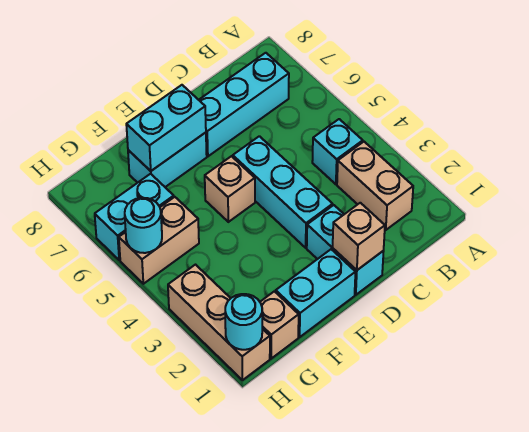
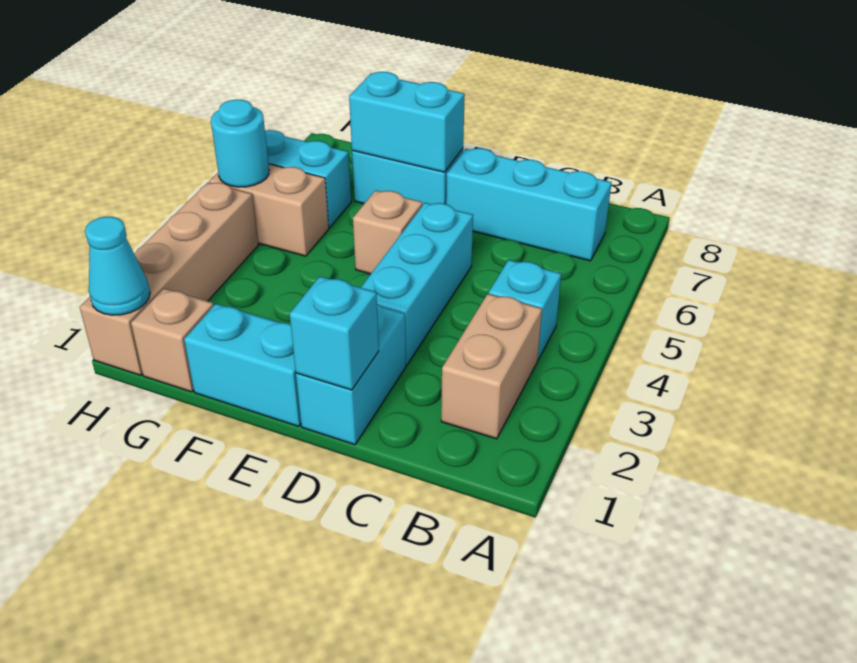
tan 1x1 brick [333,203,385,270] -> cyan 1x1 brick [290,277,379,390]
tan 1x3 brick [168,265,270,380] -> tan 1x4 brick [80,182,258,375]
cyan 1x1 round brick [225,294,262,350] -> cyan 1x1 cone [85,217,150,315]

